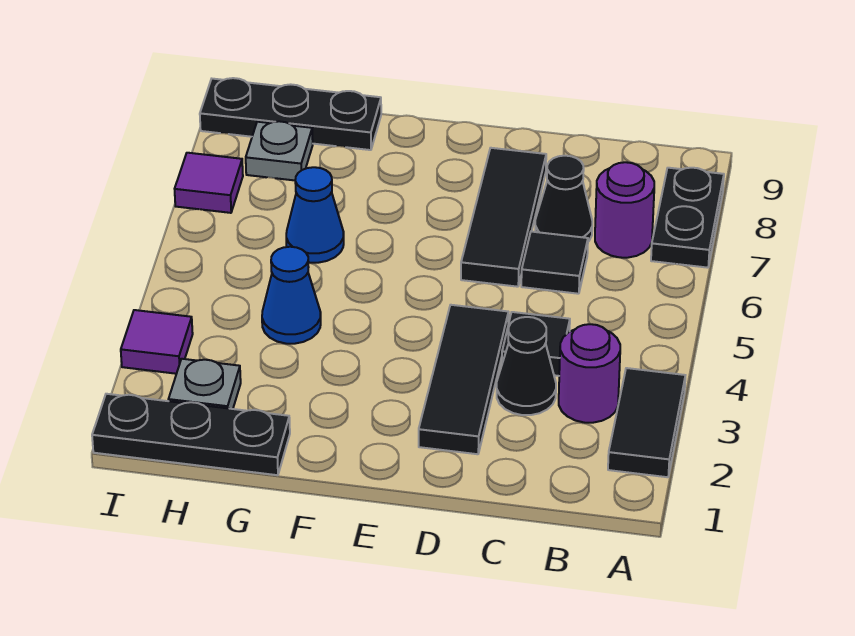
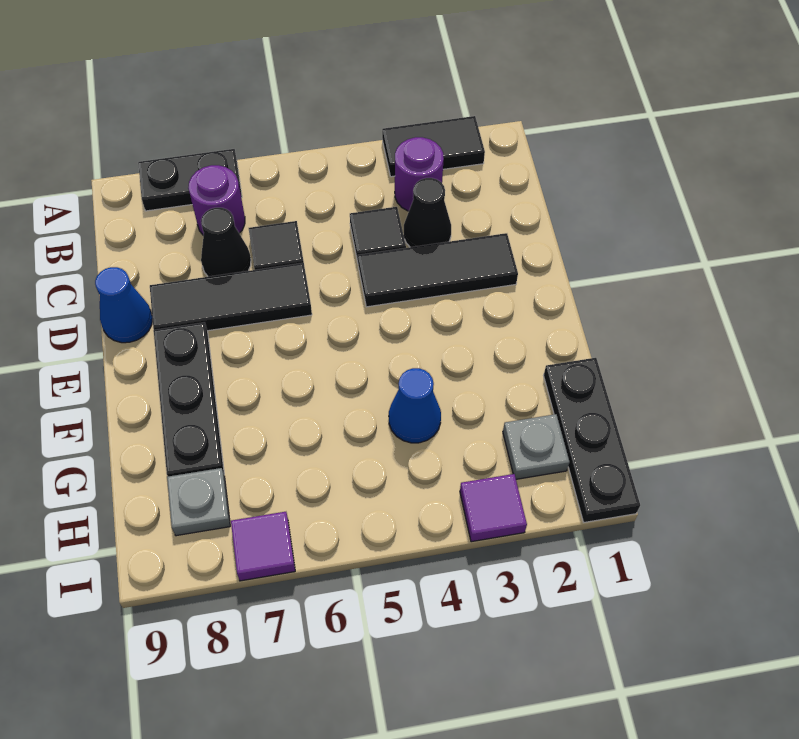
blue 1x1 cone [286,167,344,263] -> blue 1x1 cone moved to [95,267,153,343]
black 1x3 plate [200,78,381,150] -> black 1x3 plate moved to [154,322,224,476]

